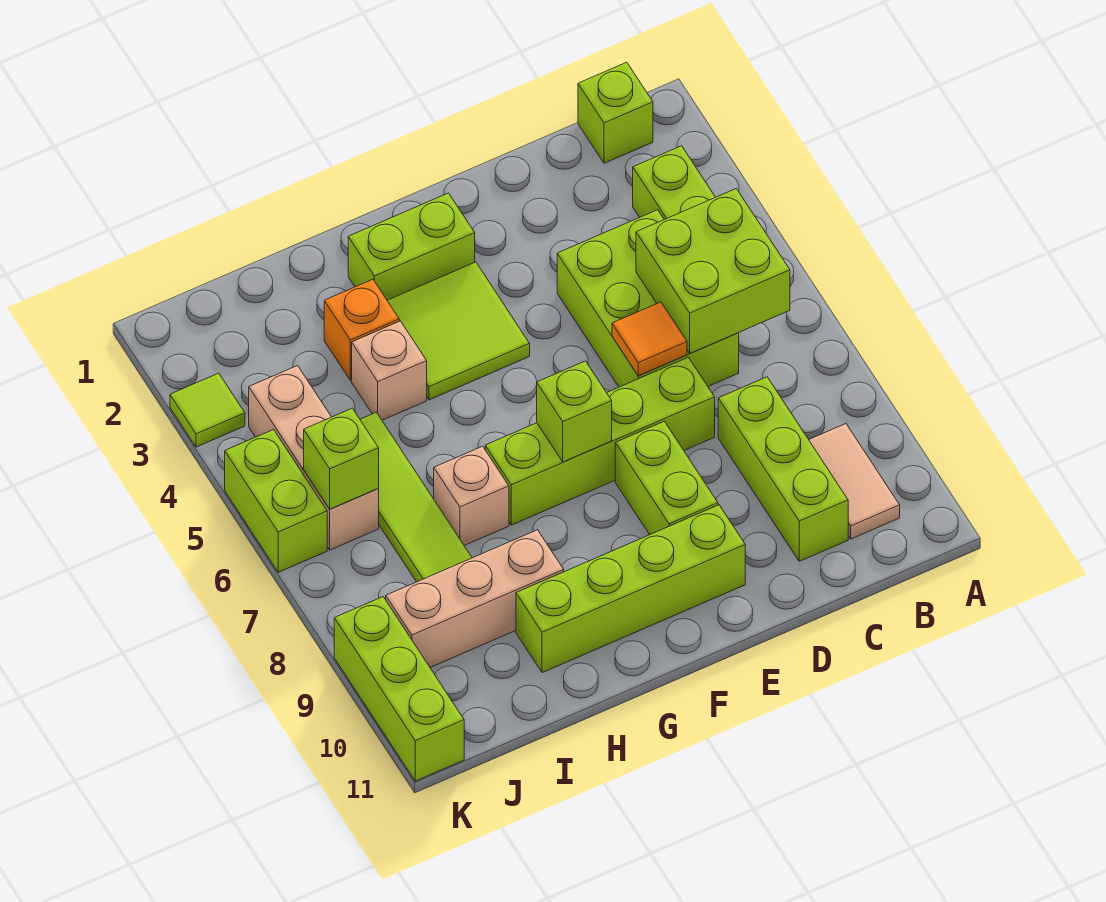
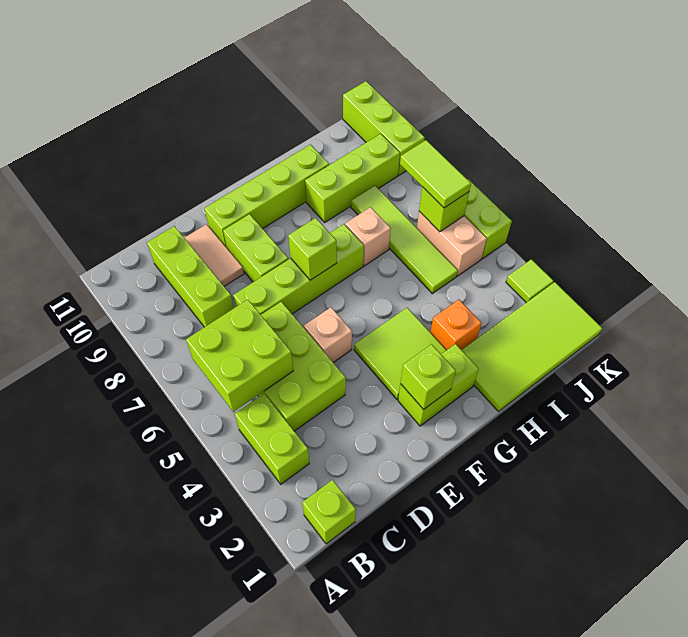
tan 1x2 tile [809,424,900,539] -> tan 1x2 tile moved to [185,224,244,286]
orange 1x1 tile [612,302,687,376] -> none
none -> lime 1x1 brick [401,344,456,410]
none -> lime 2x4 tile [462,282,602,411]
tan 1x1 brick [352,321,427,420] -> tan 1x1 brick moved to [304,307,352,363]
tan 1x3 brick [386,530,564,667] -> lime 1x3 brick [305,134,400,222]
tan 1x3 brick [249,366,379,550] -> tan 1x2 brick [417,211,487,276]
none -> lime 1x2 tile [400,140,471,208]

